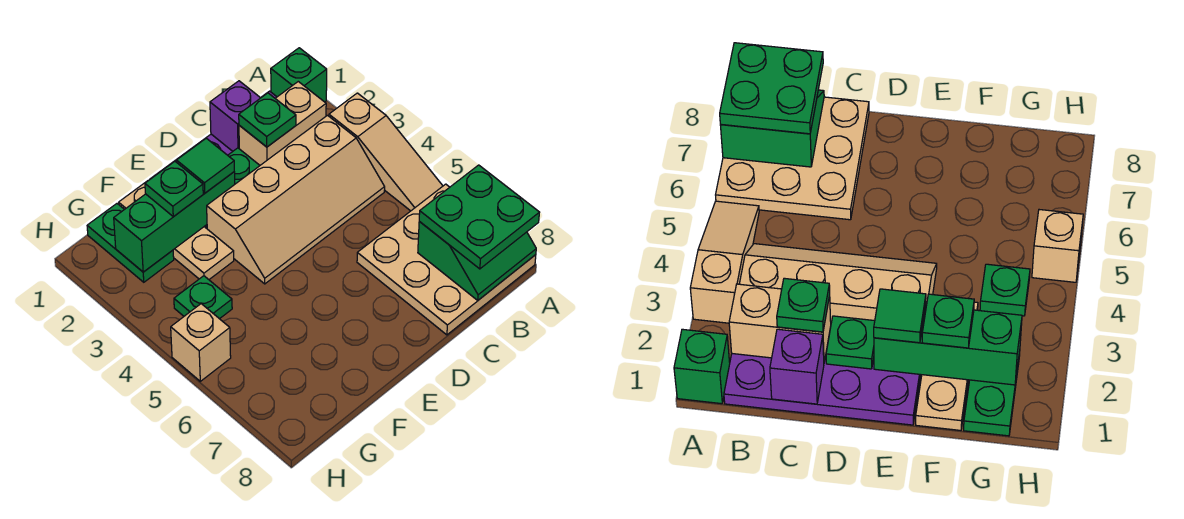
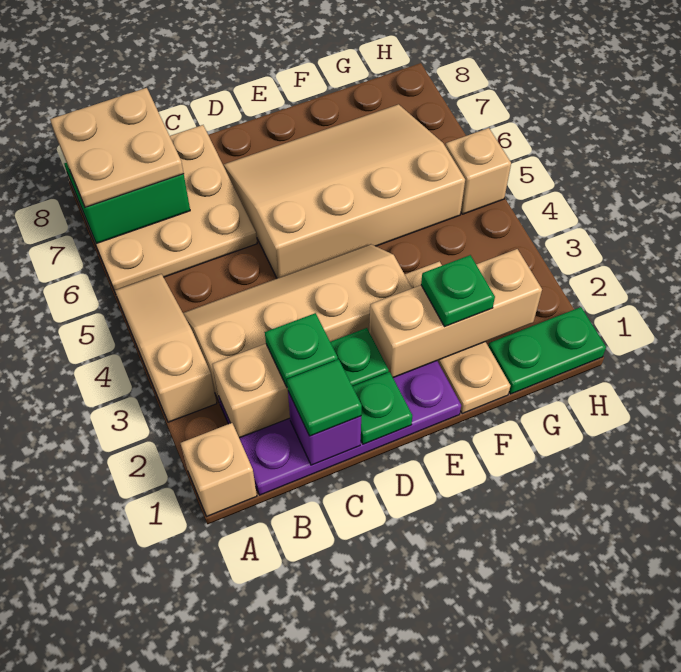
green 1x1 brick [271,48,327,102] -> tan 1x1 brick [180,423,257,516]
green 2x2 plate [419,165,540,269] -> tan 2x2 plate [50,88,184,207]
none -> tan 3x4 slope [224,104,465,278]
green 1x3 brick [114,172,235,272] -> tan 1x3 brick [369,249,542,378]
green 1x1 tile [177,138,234,193] -> green 1x1 tile moved to [287,359,362,436]
green 1x2 plate [87,204,174,282] -> green 1x2 plate turned to [488,307,606,394]
green 1x1 plate [174,276,232,319] -> green 1x1 plate moved to [353,372,412,444]

